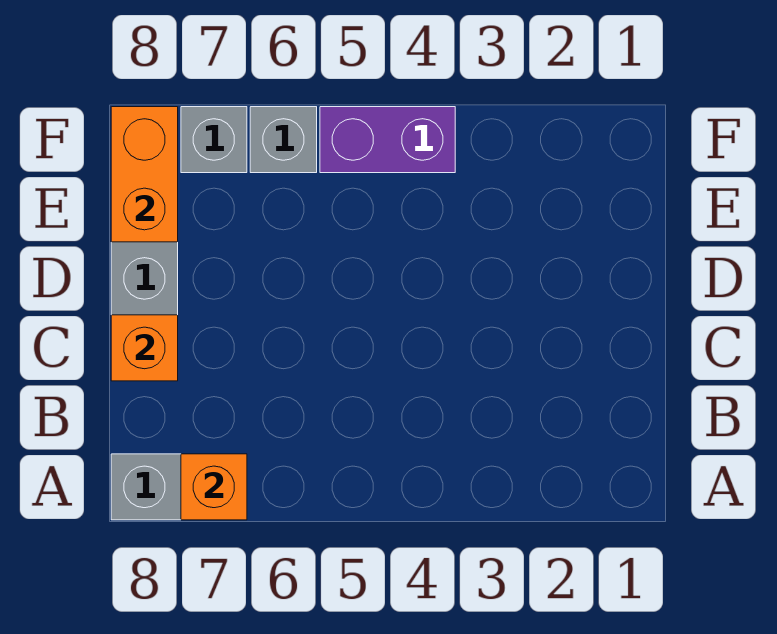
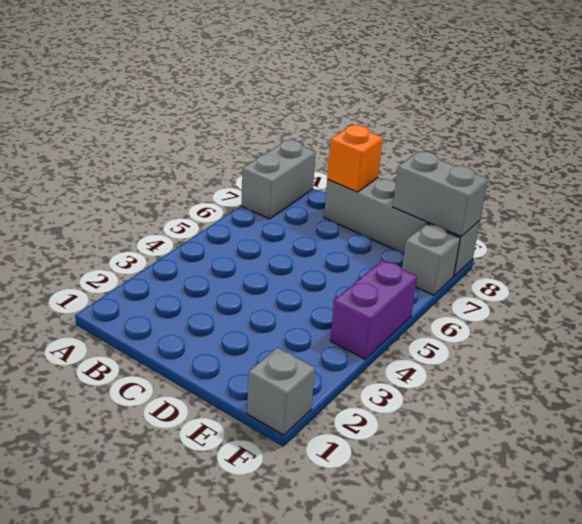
orange 1x1 brick [181,454,247,520] -> none
orange 1x2 brick [111,107,178,242] -> grey 1x2 brick [393,151,488,236]
grey 1x1 brick [250,107,317,173] -> grey 1x1 brick moved to [247,348,315,435]

